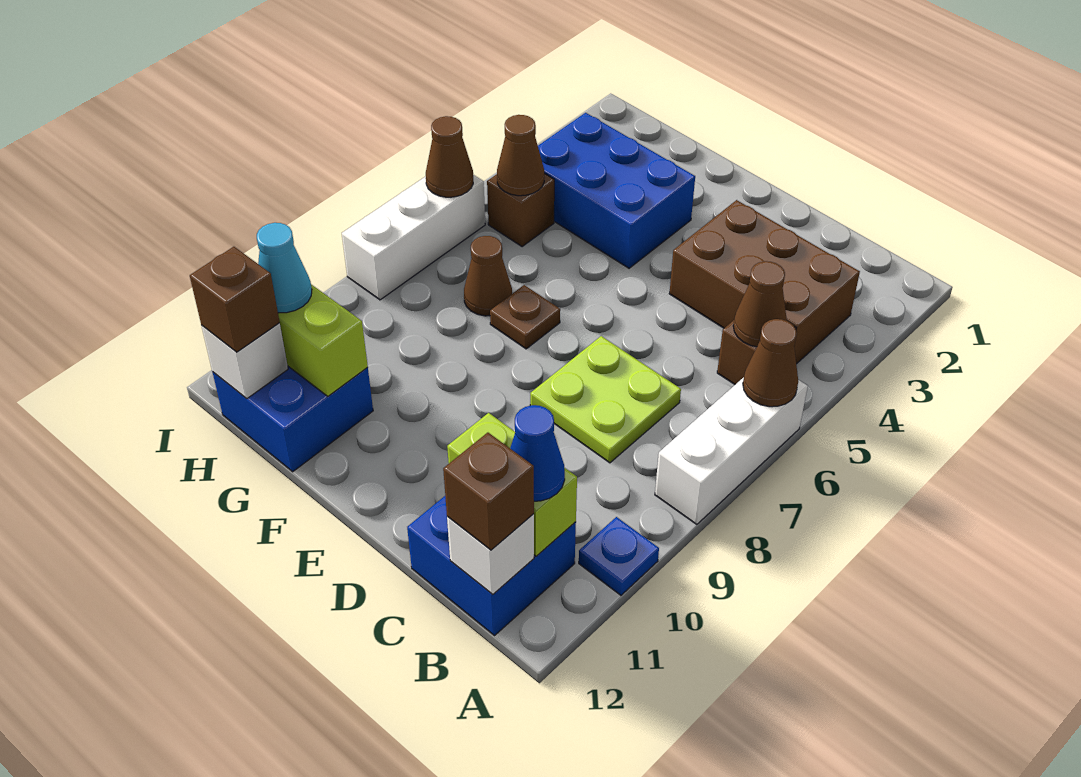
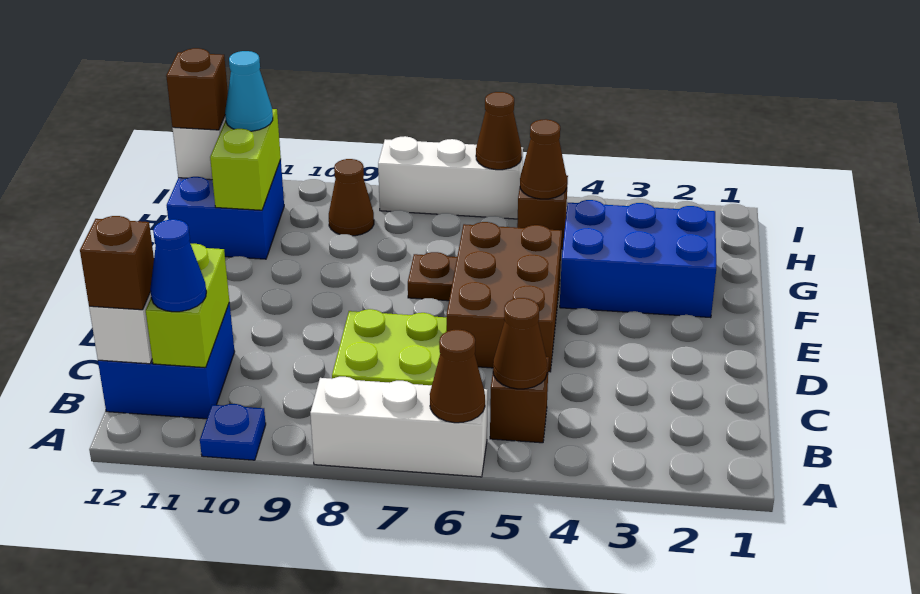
brown 2x3 brick [669,200,860,364] -> brown 2x3 brick moved to [447,222,562,372]
blue 2x3 brick [538,113,695,268] -> blue 2x3 brick turned to [560,200,716,318]
brown 1x1 cone [464,236,512,316] -> brown 1x1 cone moved to [329,159,374,236]

